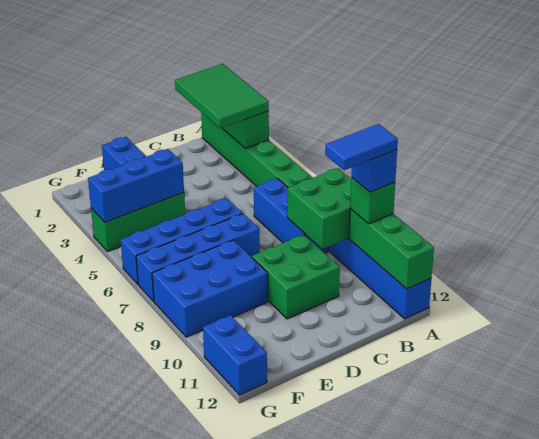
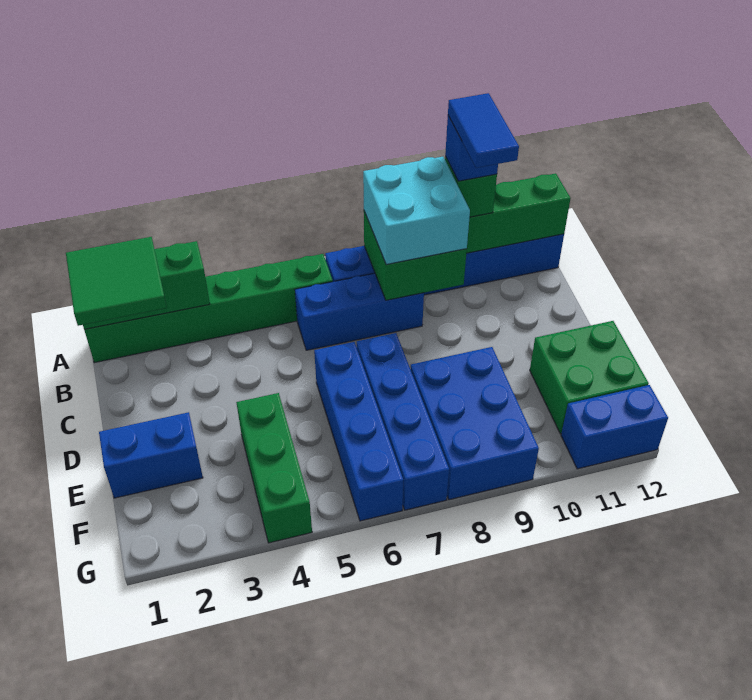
green 2x3 tile [175,64,269,128] -> green 2x2 tile [66,237,167,326]
none -> cyan 2x2 brick [363,157,470,265]
green 2x2 brick [252,235,340,319] -> green 2x2 brick moved to [530,321,649,434]
blue 1x3 brick [88,149,184,222] -> none

